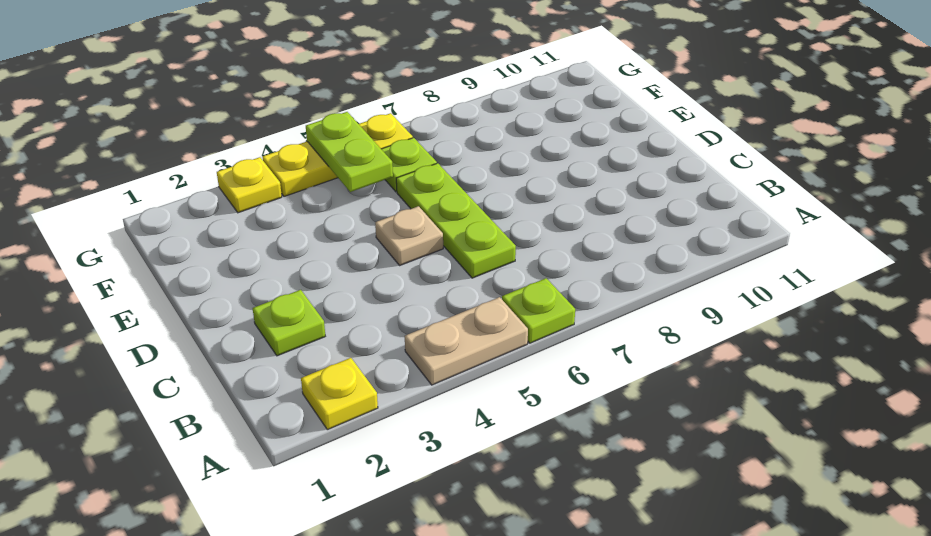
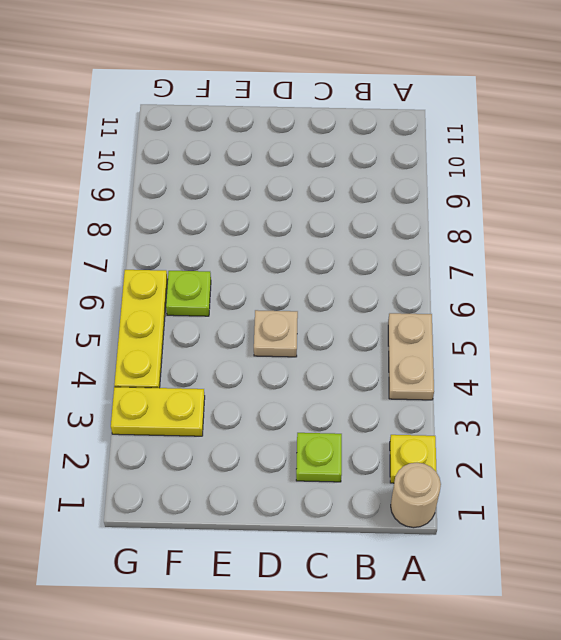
none -> tan 1x1 round brick [391,463,441,528]
lime 1x1 plate [502,278,575,343] -> none
lime 1x3 plate [396,163,516,278] -> none
lime 1x2 plate [306,112,393,192] -> none
yellow 1x1 plate [217,157,282,213] -> yellow 1x2 plate [111,387,205,436]

